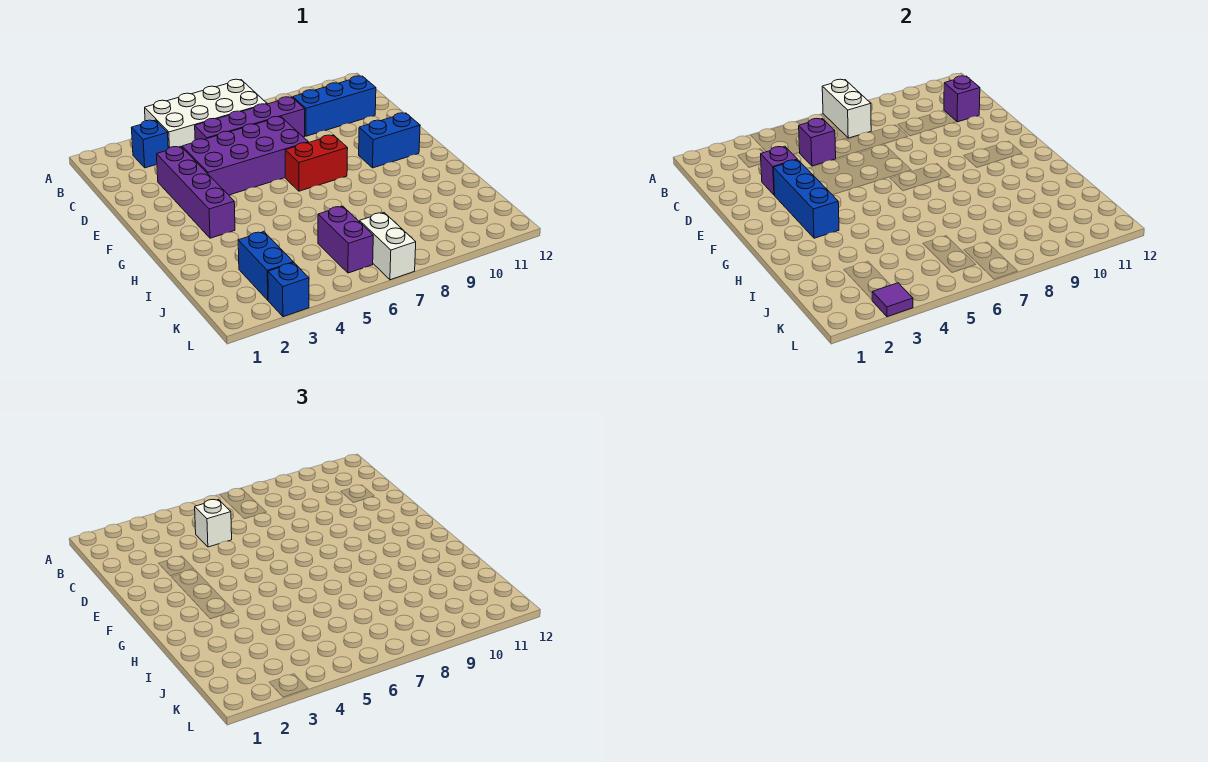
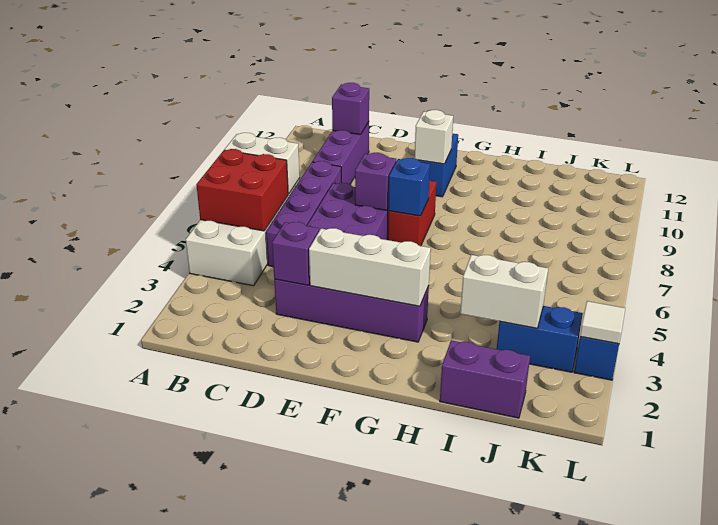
none -> red 2x2 brick [196,149,288,231]
blue 1x1 brick [132,120,168,168] -> blue 1x1 brick moved to [388,158,430,216]
purple 1x1 brick [799,118,836,166] -> purple 1x1 brick moved to [355,153,396,210]
white 1x1 brick [195,499,232,547] -> white 1x1 brick moved to [415,110,453,164]
blue 1x3 brick [293,76,376,136] -> purple 1x3 brick [312,122,369,184]
blue 1x3 brick [773,160,839,238] -> white 1x3 brick [309,228,431,306]
purple 1x2 brick [318,206,373,273] -> purple 1x2 brick moved to [440,340,530,418]
white 1x2 brick [360,213,416,280] -> white 1x2 brick moved to [460,255,548,328]
purple 1x1 tile [872,283,913,317] -> white 1x1 tile [580,301,625,344]

